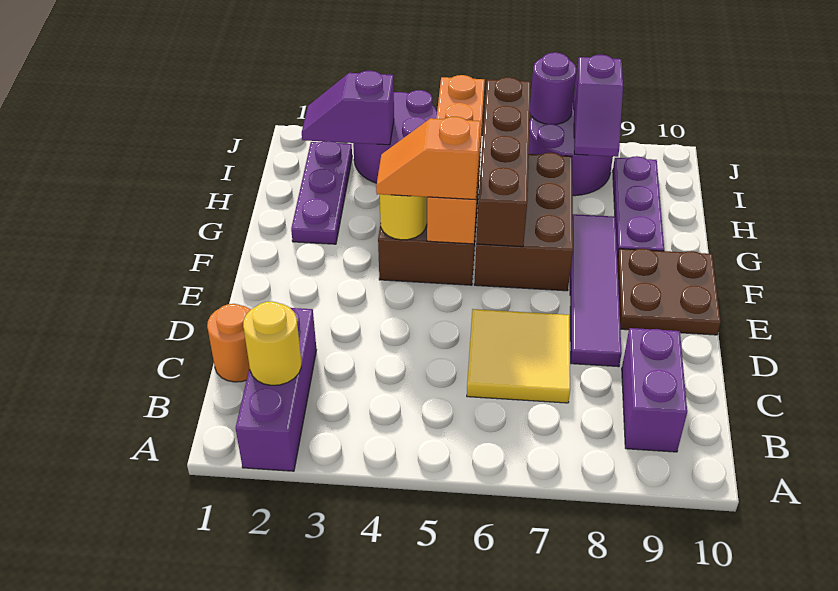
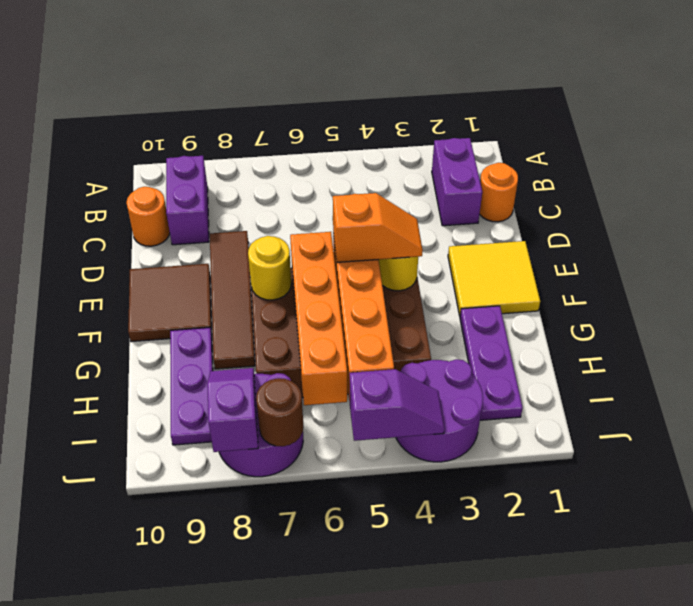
purple 1x3 brick [236,308,317,471] -> purple 1x2 brick [432,138,482,226]
yellow 1x1 round brick [243,301,301,385] -> yellow 1x1 round brick moved to [248,236,291,300]
yellow 2x2 tile [467,309,570,403] -> yellow 2x2 tile moved to [448,241,540,316]
none -> orange 1x1 round brick [126,187,170,246]
purple 1x4 tile [570,214,622,367] -> brown 1x4 tile [210,231,255,369]
brown 2x2 plate [617,248,721,335] -> brown 2x2 tile [128,264,212,342]
brown 1x4 brick [476,77,531,247] -> orange 1x4 brick [290,232,347,405]
purple 1x2 slope [302,71,394,145] -> purple 1x2 slope moved to [350,369,445,441]
purple 1x1 round brick [530,52,577,124] -> brown 1x1 round brick [256,378,303,447]

